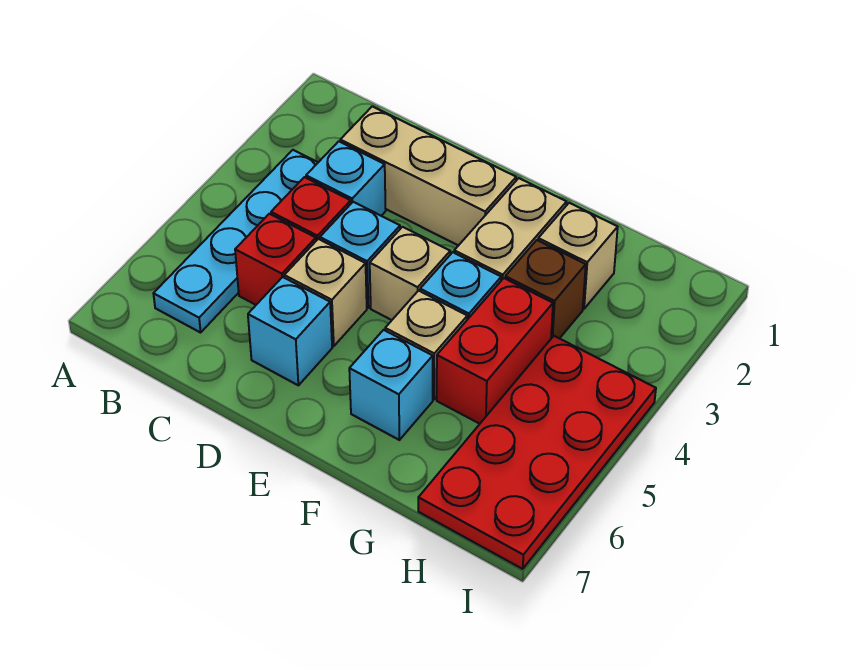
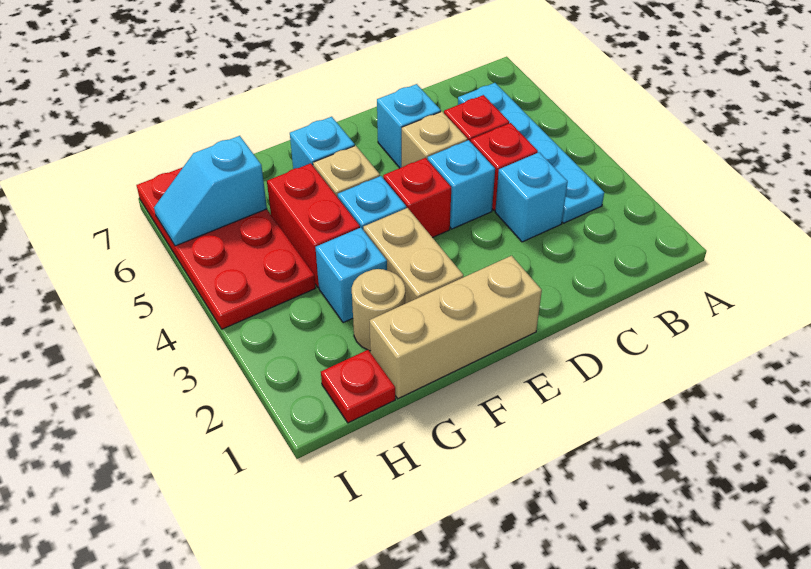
tan 1x3 brick [340,106,516,246] -> tan 1x3 brick moved to [370,256,542,399]
tan 1x1 brick [370,227,450,320] -> red 1x1 brick [383,158,451,238]
tan 1x1 brick [538,203,618,309] -> tan 1x1 round brick [352,269,405,351]
brown 1x1 brick [505,240,586,339] -> cyan 1x1 brick [315,228,387,323]
none -> red 1x1 plate [321,350,395,423]
none -> cyan 1x2 slope [154,136,267,246]

